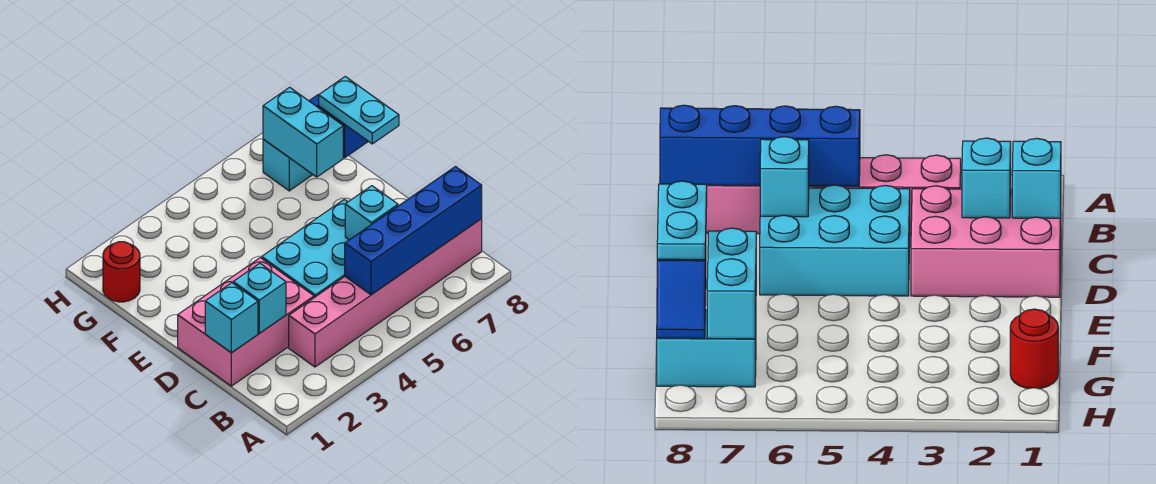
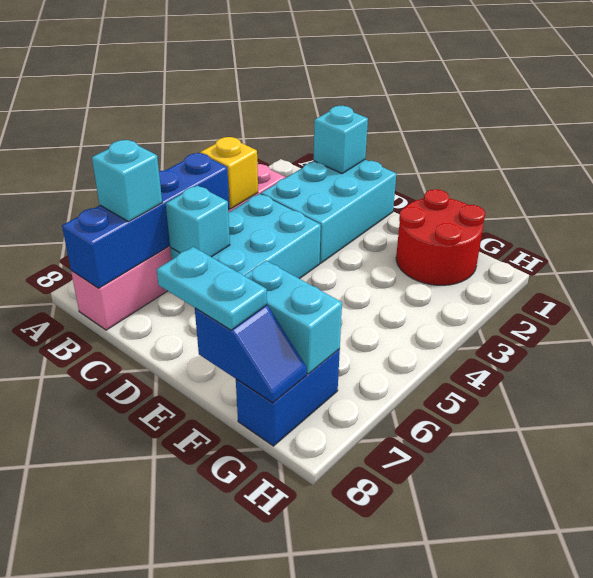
none -> yellow 1x1 brick [200,137,258,209]
pink 2x3 brick [178,258,314,386] -> cyan 2x3 brick [261,160,396,263]
cyan 1x1 brick [233,263,286,333] -> cyan 1x1 brick moved to [92,140,162,222]
red 1x1 round brick [103,242,140,302] -> red 2x2 round brick [396,189,485,285]
cyan 1x2 brick [263,139,313,191] -> blue 1x2 brick [236,349,340,446]

